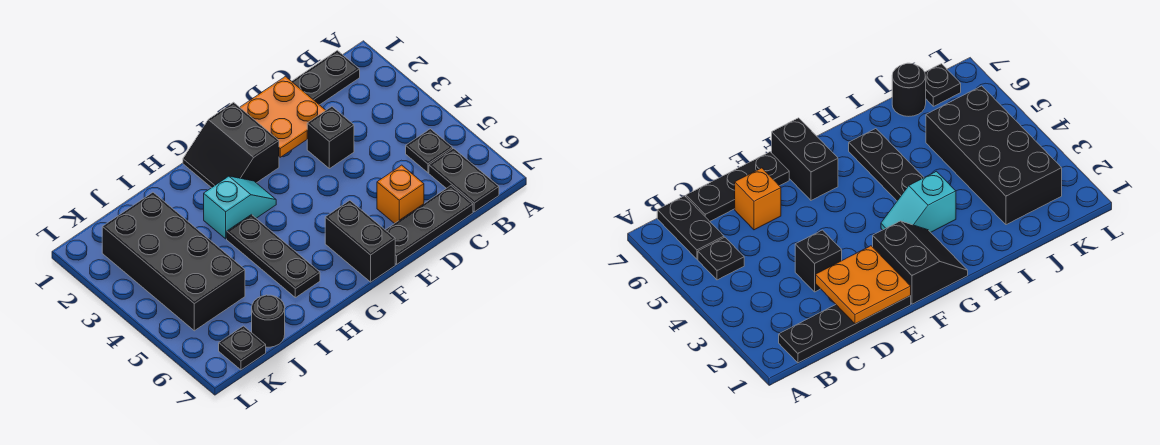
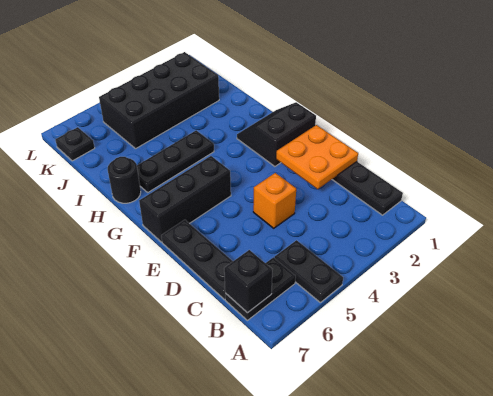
black 1x1 plate [406,129,453,173] -> black 1x2 plate [274,240,343,303]
black 1x1 brick [307,107,354,169] -> black 1x1 brick moved to [224,250,272,313]
orange 1x1 brick [377,165,424,224] -> orange 1x1 brick moved to [253,173,296,228]
black 1x2 brick [325,200,395,282] -> black 1x3 brick [139,156,231,242]
cyan 1x2 slope [204,176,276,239] -> none
black 1x1 round brick [252,295,285,347] -> black 1x1 round brick moved to [107,157,141,203]

